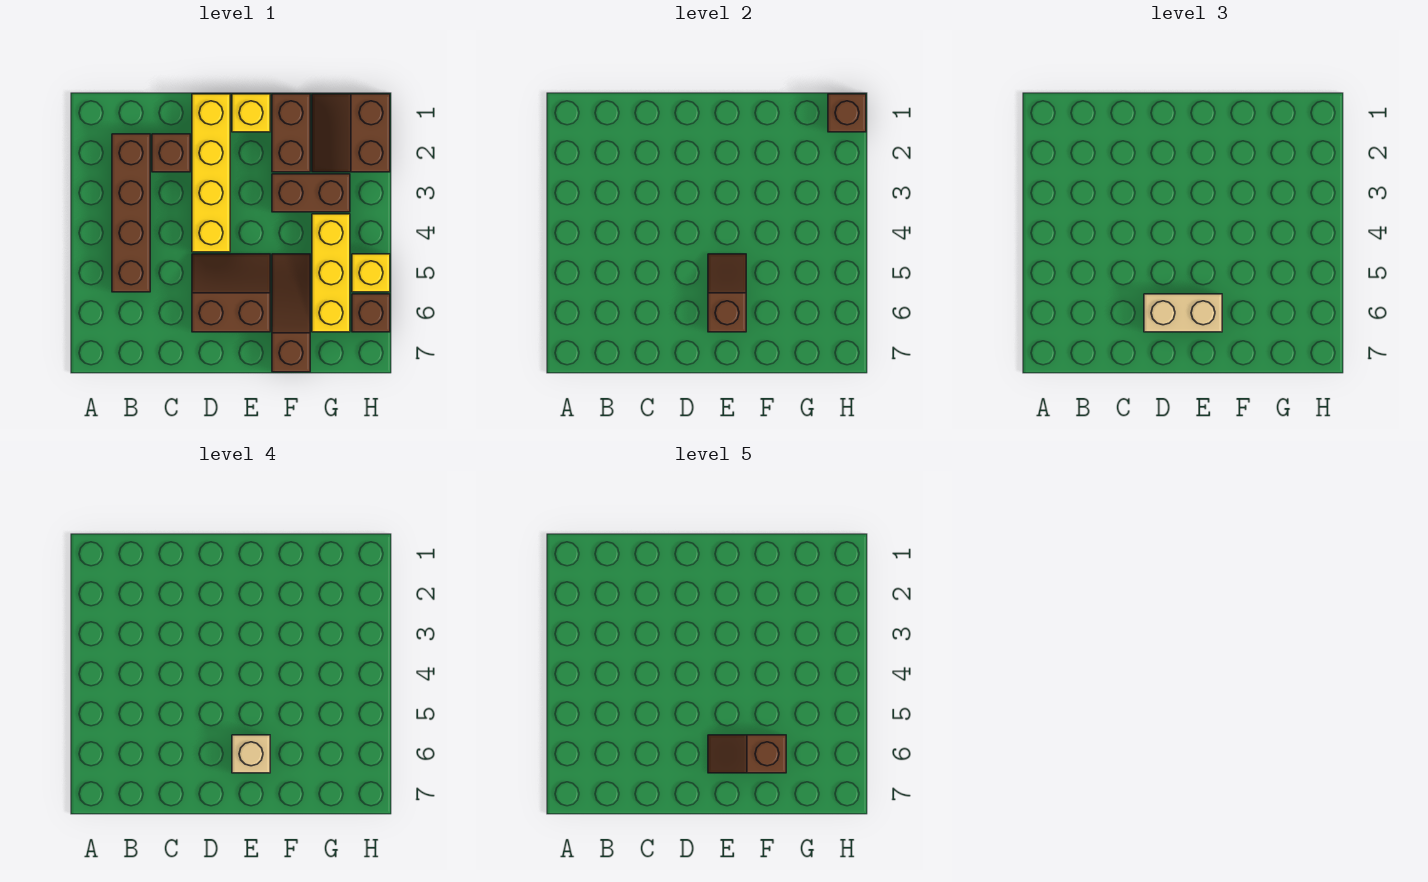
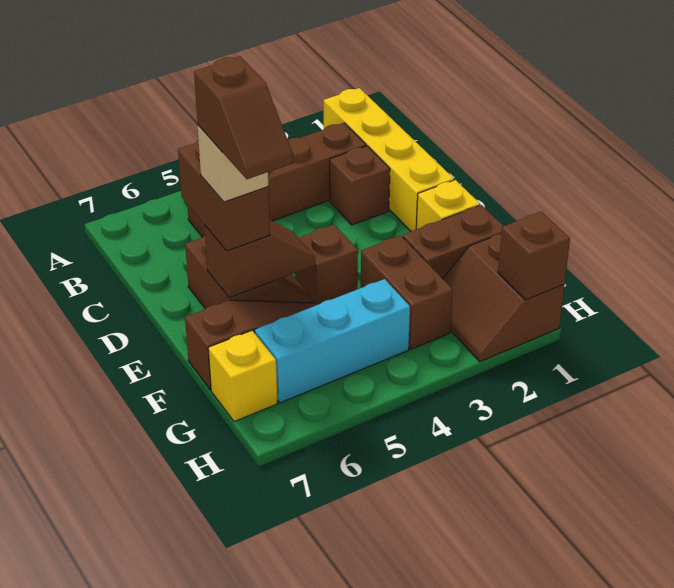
yellow 1x4 brick [192,94,230,252] -> yellow 1x4 brick turned to [324,88,454,231]
tan 1x2 brick [1144,294,1222,332] -> brown 1x2 brick [178,140,270,251]
brown 1x2 slope [708,735,786,773] -> brown 1x2 slope turned to [194,57,293,179]
brown 2x2 slope [312,94,390,172] -> brown 2x2 slope turned to [443,234,565,362]
yellow 1x3 brick [312,214,350,332] -> cyan 1x3 brick [255,279,410,403]
yellow 1x1 brick [352,254,390,292] -> yellow 1x1 brick moved to [208,331,277,422]
brown 1x1 brick [352,294,390,332] -> brown 1x1 brick moved to [295,225,358,305]

